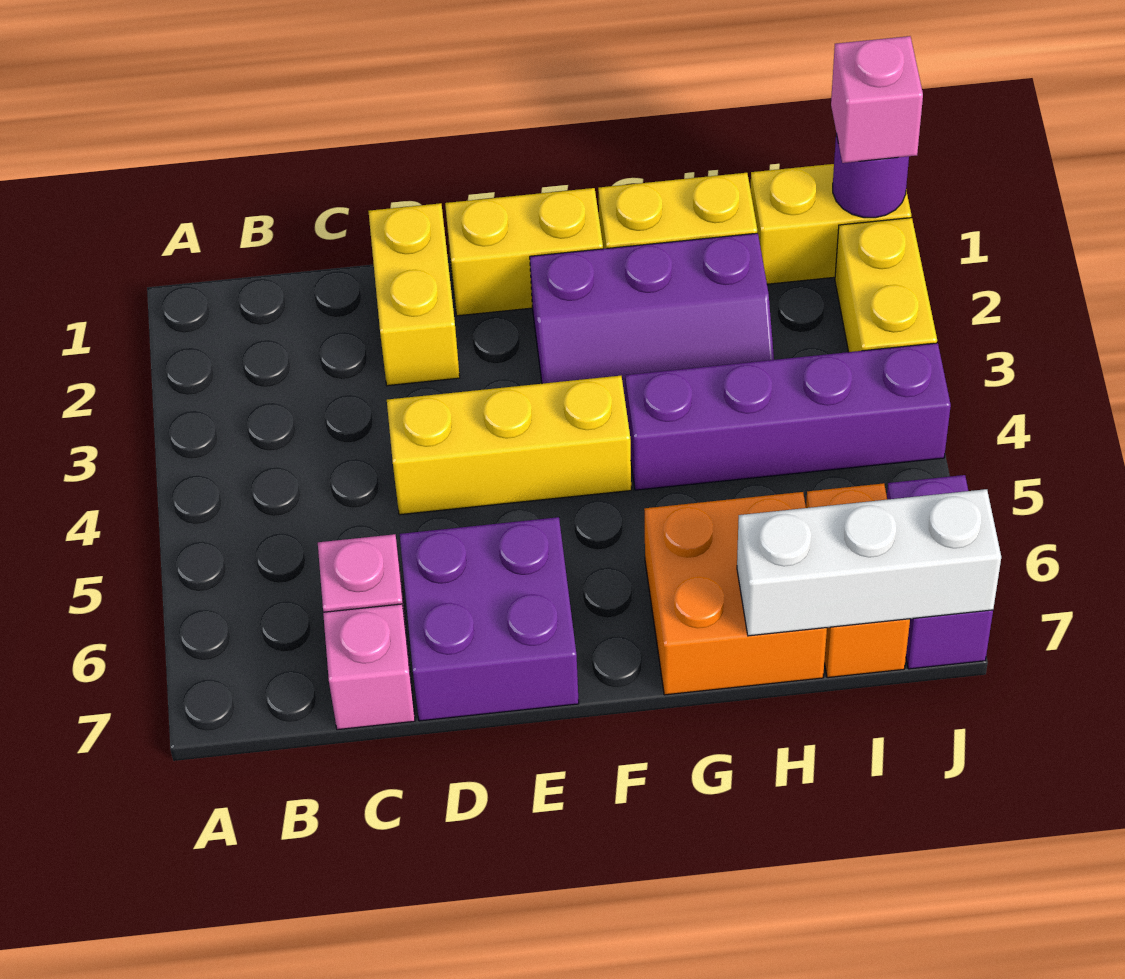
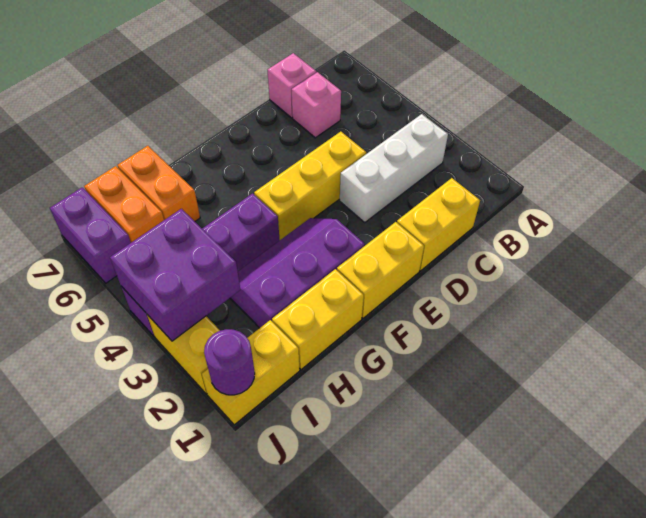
yellow 1x2 brick [368,203,460,386] -> yellow 1x2 brick turned to [397,178,480,271]
purple 2x2 brick [400,517,579,721] -> purple 2x2 brick moved to [110,209,240,341]
orange 2x2 brick [645,492,827,695] -> orange 1x2 brick [118,146,200,221]
white 1x3 brick [737,489,1001,636] -> white 1x3 brick moved to [340,114,448,222]
pink 1x1 brick [831,36,923,163] -> none

